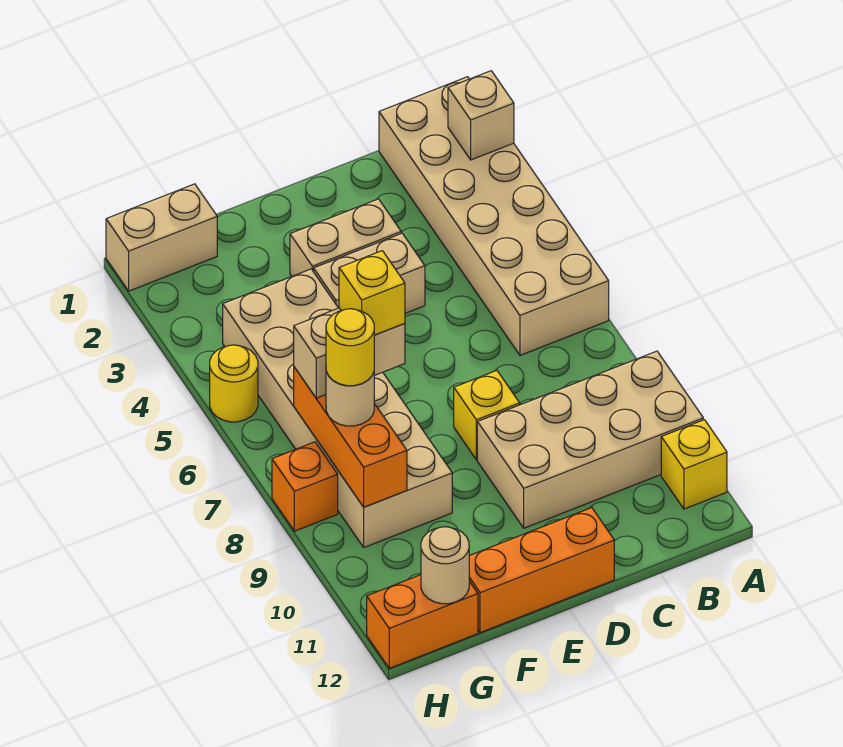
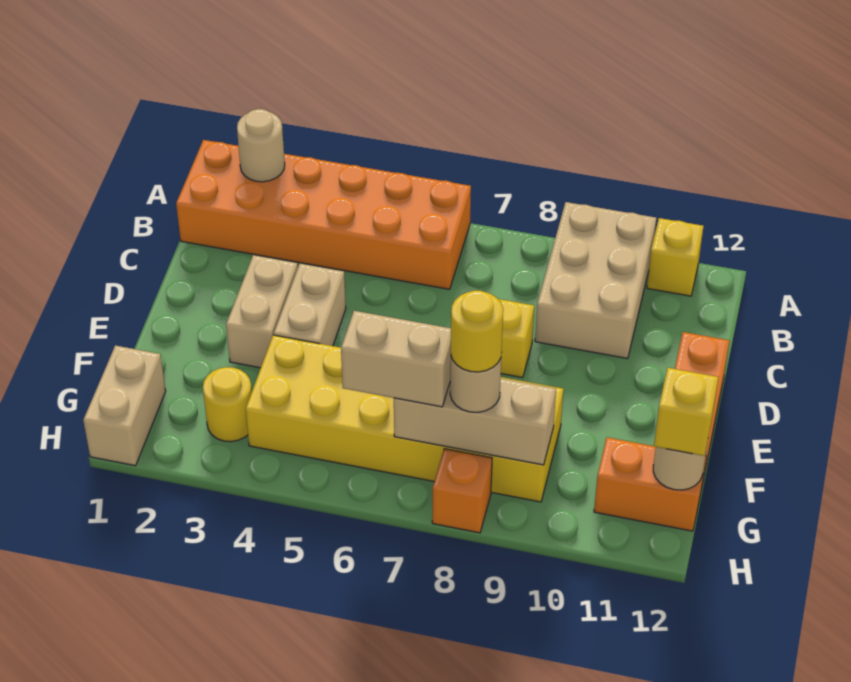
tan 2x6 brick [379,77,609,355] -> orange 2x6 brick [176,140,471,289]
tan 1x1 brick [448,71,514,160] -> tan 1x1 round brick [237,109,285,182]
tan 2x4 brick [477,351,703,528] -> tan 2x3 brick [535,202,656,359]
tan 2x6 brick [223,269,452,547] -> yellow 2x6 brick [246,335,563,502]
tan 1x2 brick [294,308,405,398] -> tan 1x2 brick turned to [341,311,451,407]
yellow 1x1 brick [339,251,405,335] -> yellow 1x1 brick moved to [654,368,718,456]
orange 1x3 brick [294,367,407,507] -> tan 1x3 brick [394,378,556,465]
orange 1x2 brick [367,575,478,668] -> orange 1x2 brick turned to [594,437,706,531]
yellow 1x1 round brick [210,345,258,422] -> yellow 1x1 round brick moved to [203,367,252,442]

